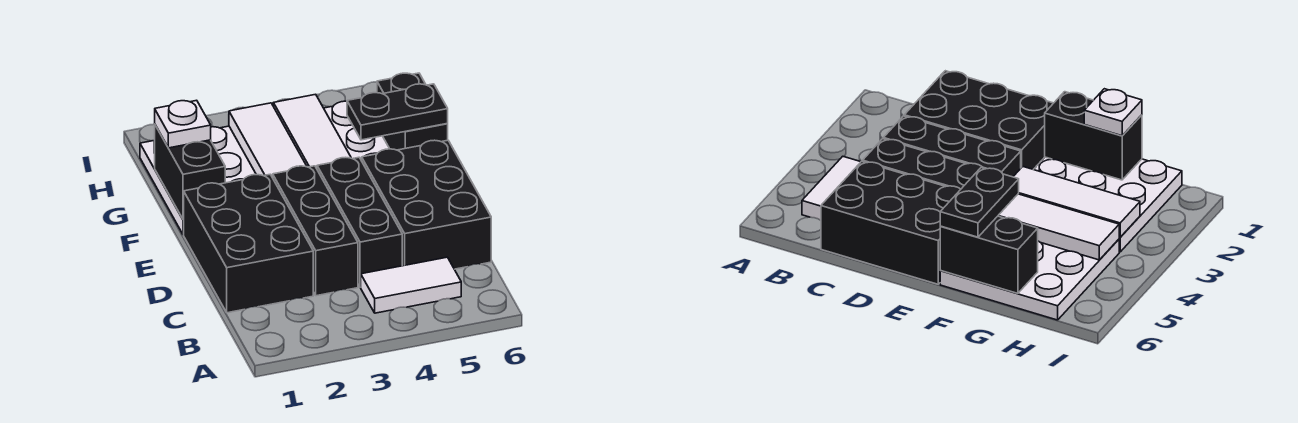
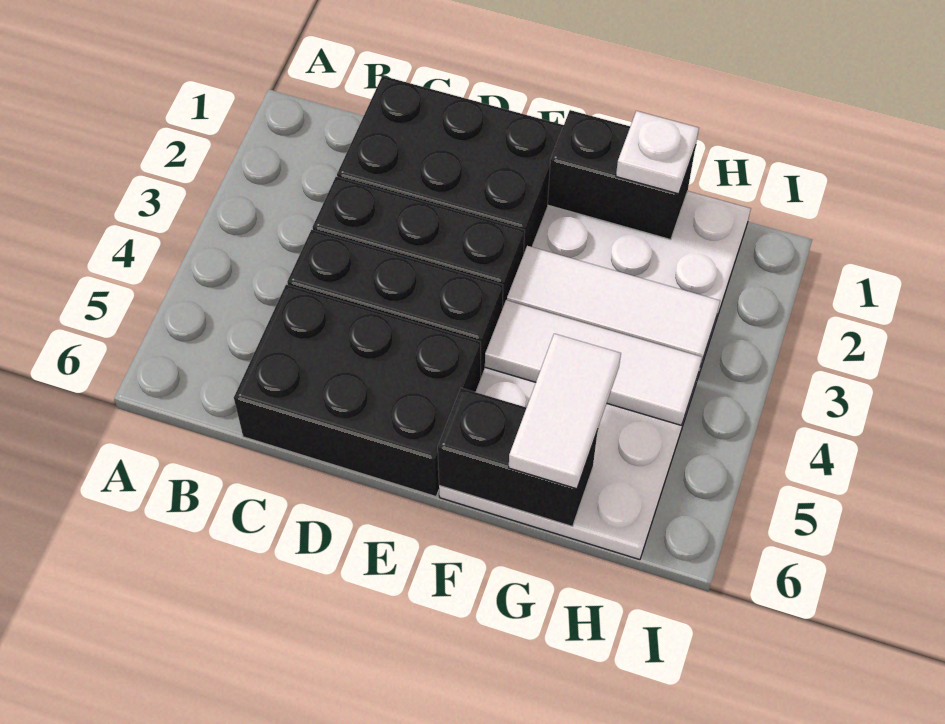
white 1x2 tile [361,257,461,313] -> white 1x2 tile moved to [509,334,621,489]
black 1x2 plate [347,84,448,140] -> none

